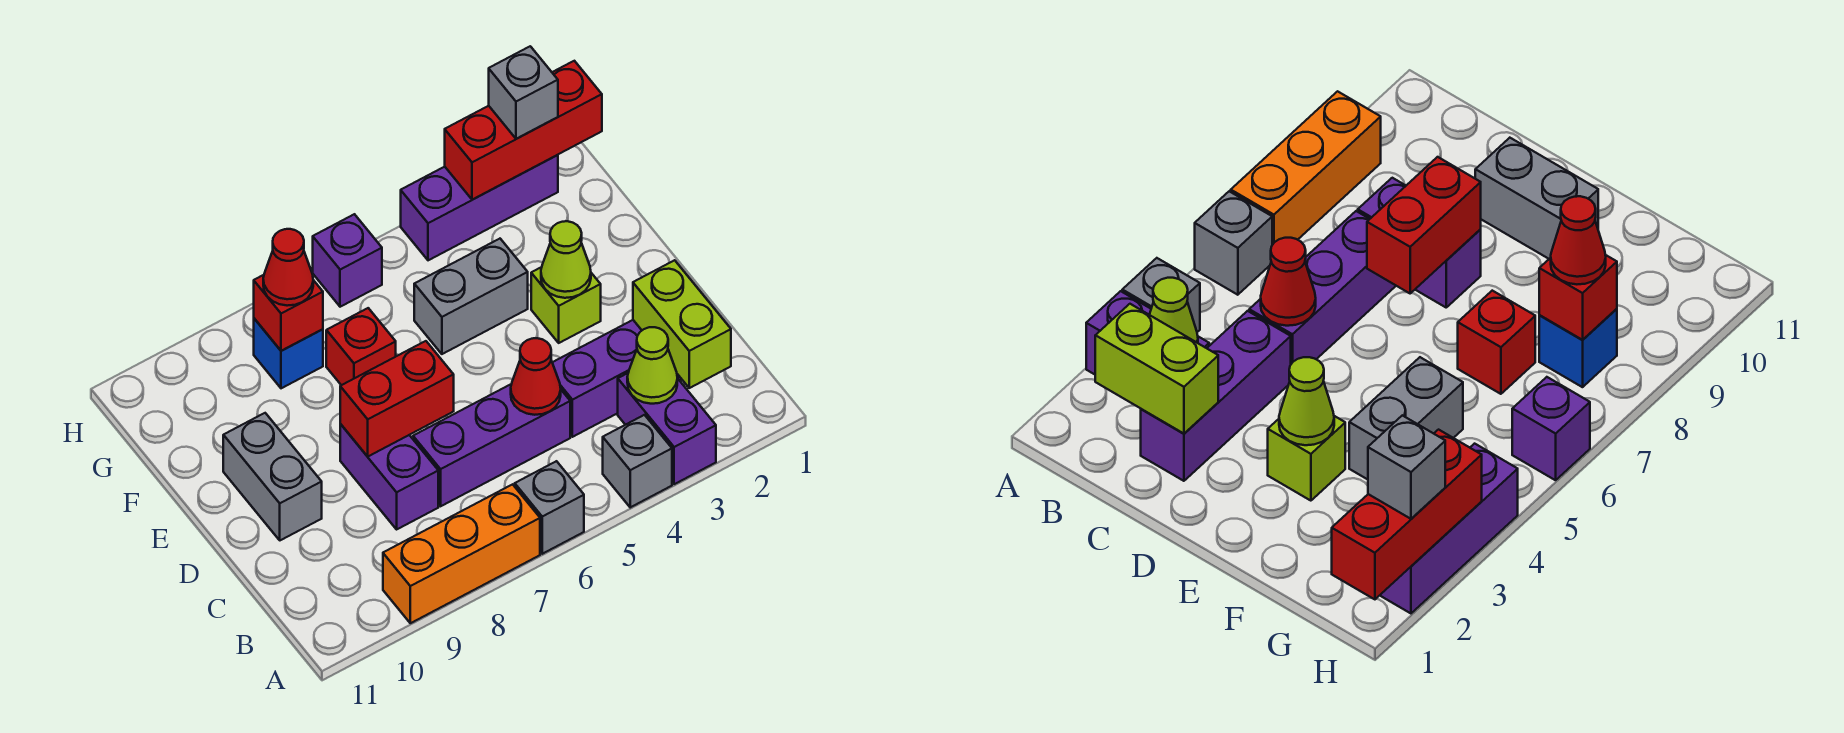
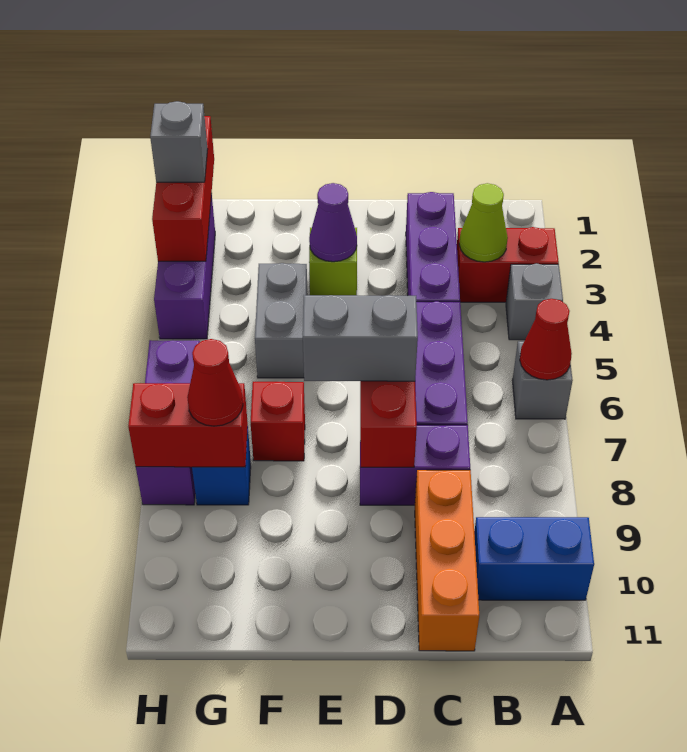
purple 1x2 brick [618,373,716,484] -> red 1x2 brick [457,227,559,302]
orange 1x3 brick [383,484,540,623] -> orange 1x3 brick moved to [415,470,479,651]
none -> blue 1x2 brick [474,517,594,600]
lime 1x2 brick [633,260,731,388] -> none
red 1x1 cone [511,338,561,415] -> red 1x1 cone moved to [520,299,572,380]
grey 1x2 brick [223,413,322,540] -> grey 1x2 brick moved to [303,295,418,381]
lime 1x1 cone [541,221,591,298] -> purple 1x1 cone [309,183,357,262]
red 1x1 brick [254,275,323,351] -> red 1x2 brick [128,383,248,467]
purple 1x1 brick [313,214,382,307] -> purple 1x3 brick [136,340,200,505]

